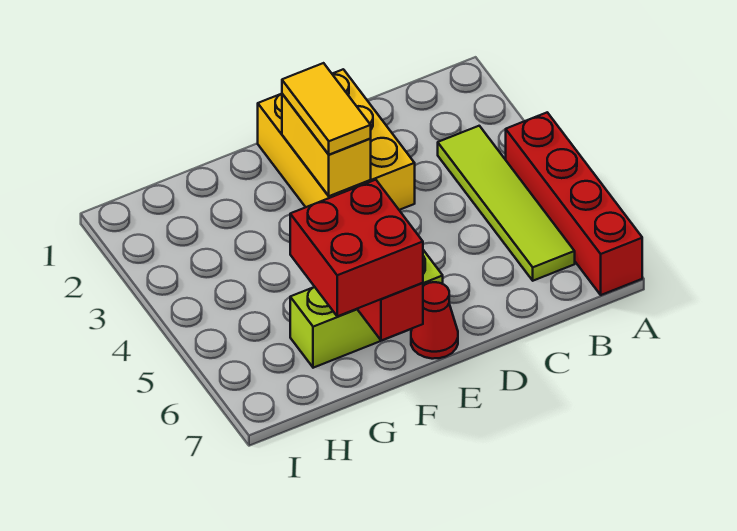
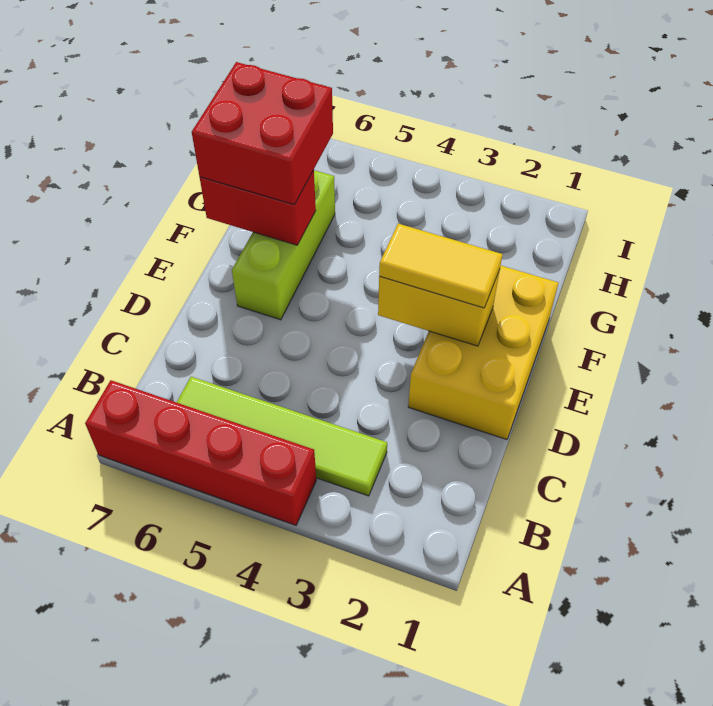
yellow 2x3 brick [258,69,415,210] -> yellow 2x3 brick turned to [408,266,558,439]
red 1x1 cone [411,282,458,359] -> none

